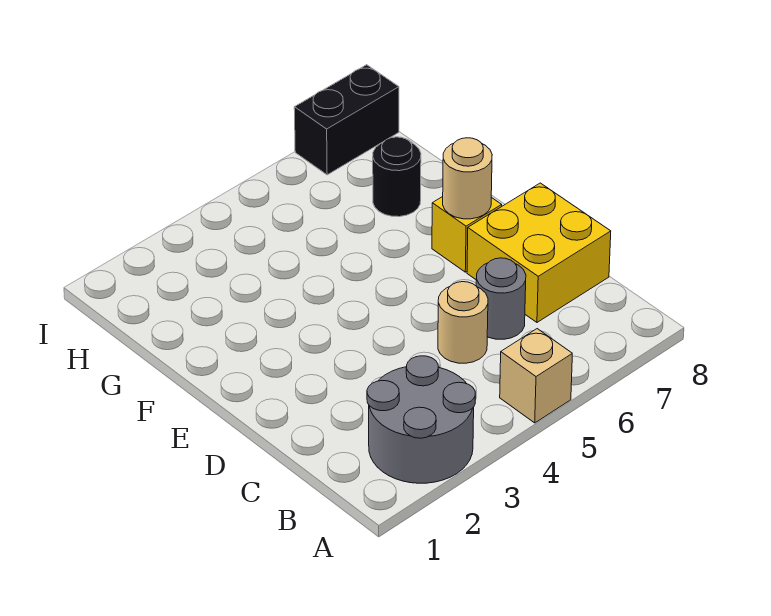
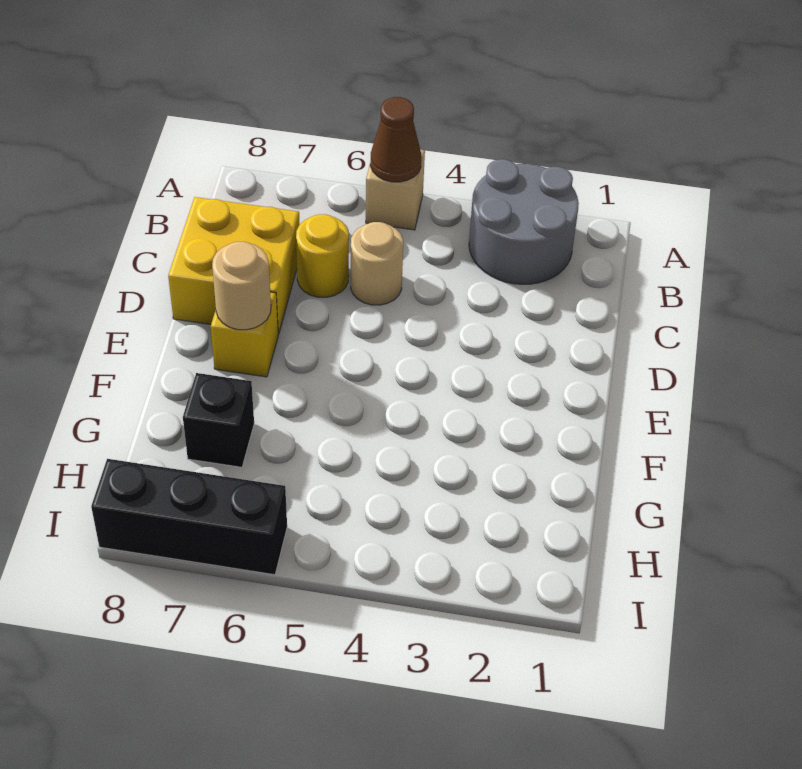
none -> brown 1x1 cone [370,97,421,182]
grey 1x1 round brick [476,258,526,339] -> yellow 1x1 round brick [296,214,349,297]
black 1x1 round brick [373,137,421,217] -> black 1x1 brick [183,373,254,467]
black 1x2 brick [294,65,399,175] -> black 1x3 brick [91,459,287,575]

